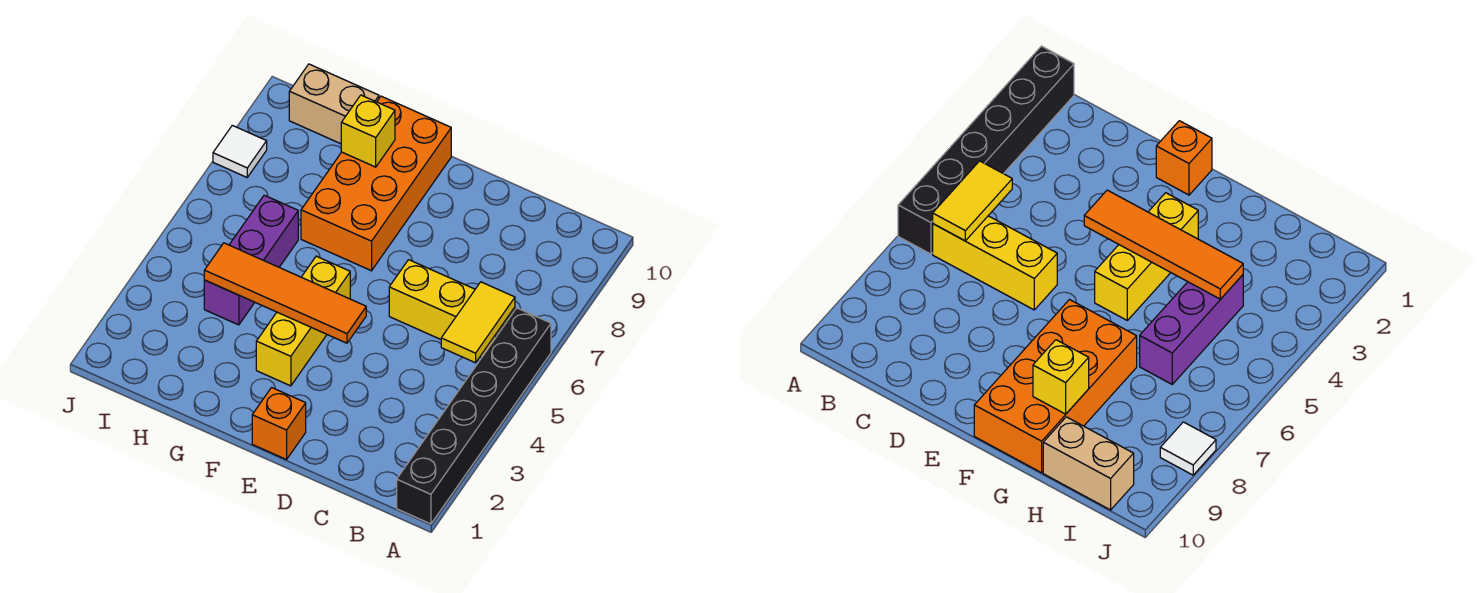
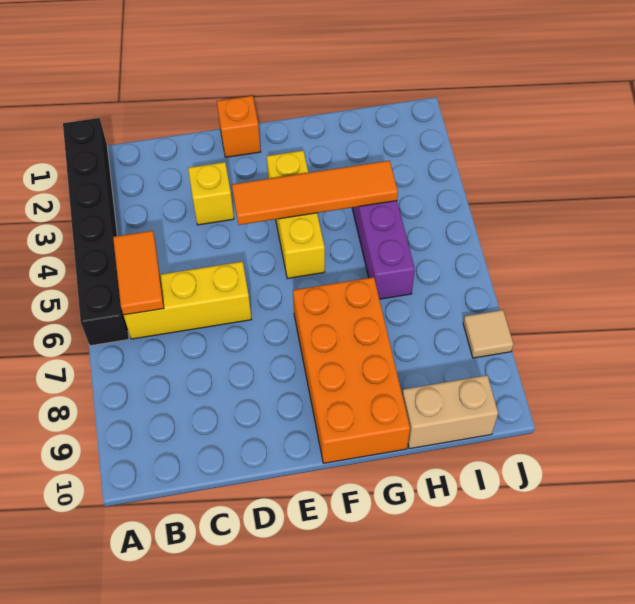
yellow 1x2 tile [441,282,515,363] -> orange 1x2 tile [113,231,164,315]
yellow 1x1 brick [341,95,395,167] -> yellow 1x1 brick moved to [188,162,234,225]
white 1x1 tile [213,125,267,177] -> tan 1x1 tile [463,310,513,358]

